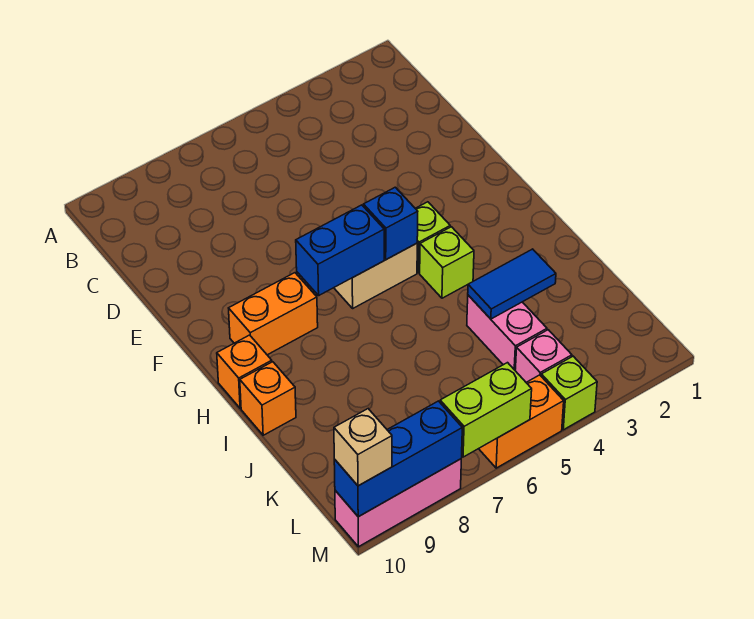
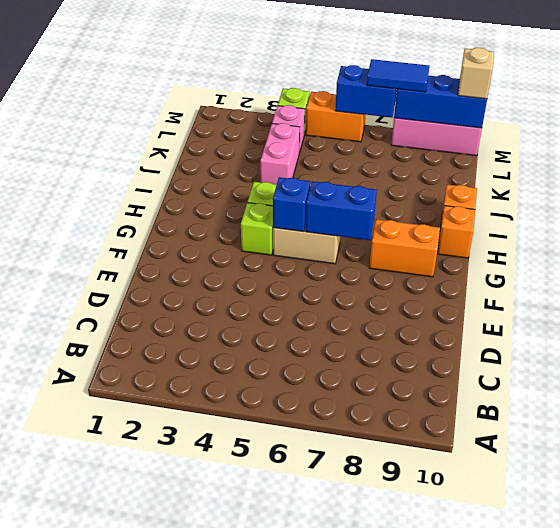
blue 1x2 tile [468,249,556,319] -> blue 1x2 tile moved to [367,59,429,92]
lime 1x2 brick [440,363,532,457] -> blue 1x2 brick [335,65,397,118]

